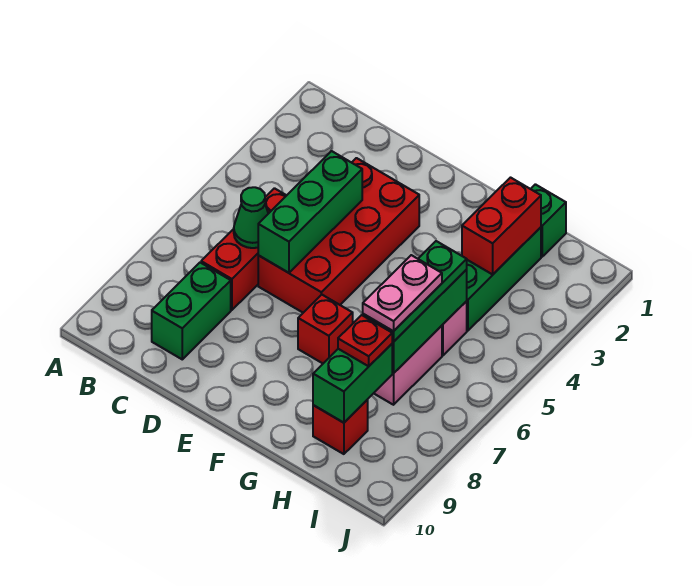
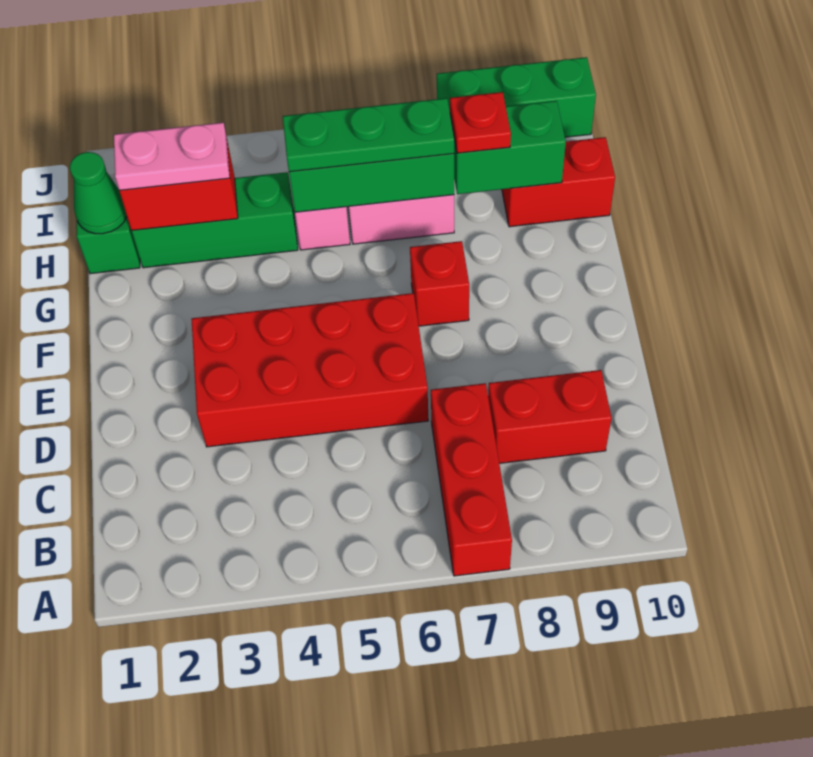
red 1x3 brick [201,188,287,310] -> red 1x3 brick turned to [431,383,512,576]
green 1x1 cone [234,187,268,248] -> green 1x1 cone moved to [70,152,127,234]
green 1x2 brick [152,263,231,359] -> red 1x2 brick [488,370,612,463]
green 1x3 brick [258,151,362,273] -> green 1x3 brick moved to [437,57,596,137]
pink 1x2 plate [363,255,442,331] -> pink 1x2 plate moved to [114,122,230,190]
red 1x1 brick [313,400,368,454] -> red 1x2 brick [502,137,615,227]

